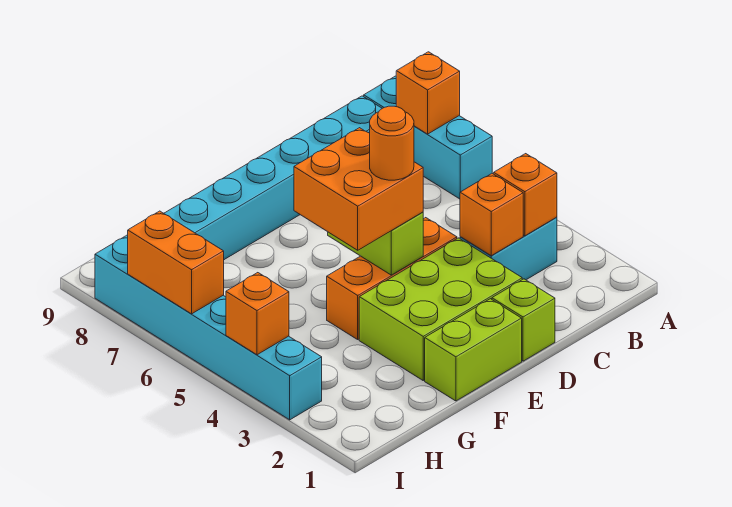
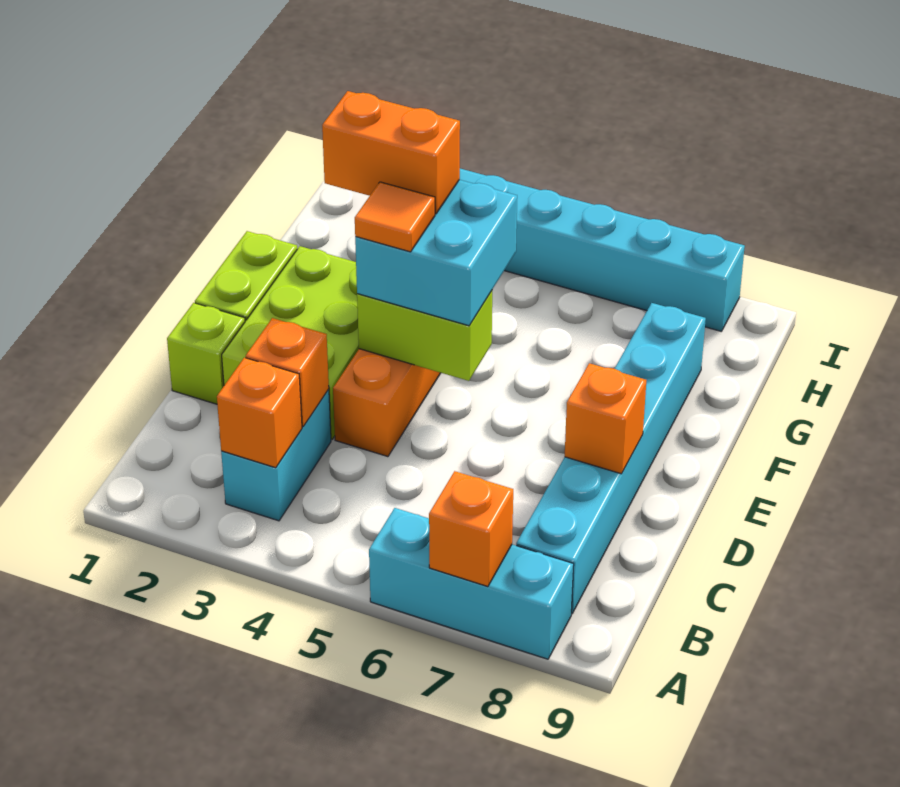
orange 2x2 brick [294,128,423,250] -> cyan 2x2 brick [355,180,517,326]
orange 1x1 round brick [370,106,414,180] -> orange 1x1 tile [355,182,435,252]
orange 1x1 brick [226,273,289,355] -> orange 1x1 brick moved to [565,363,646,474]
orange 1x2 brick [128,211,224,314] -> orange 1x2 brick moved to [322,91,460,214]

